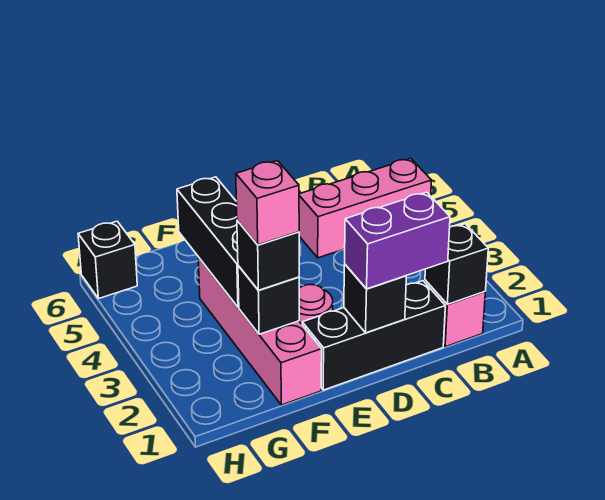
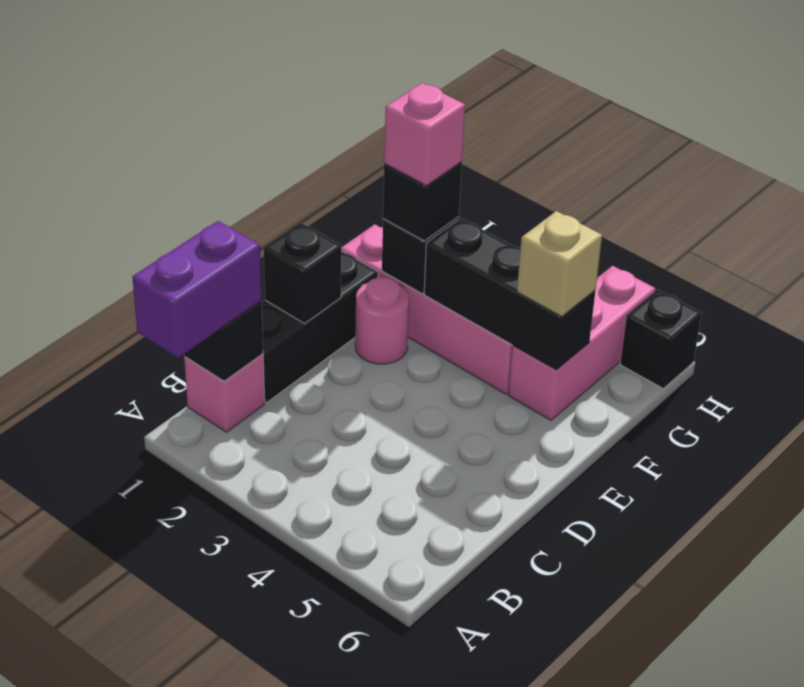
pink 1x3 brick [299,158,432,258] -> pink 1x3 brick moved to [508,266,655,420]
purple 1x2 brick [345,192,450,289] -> purple 1x2 brick moved to [132,221,262,358]
none -> tan 1x1 brick [517,211,602,317]

